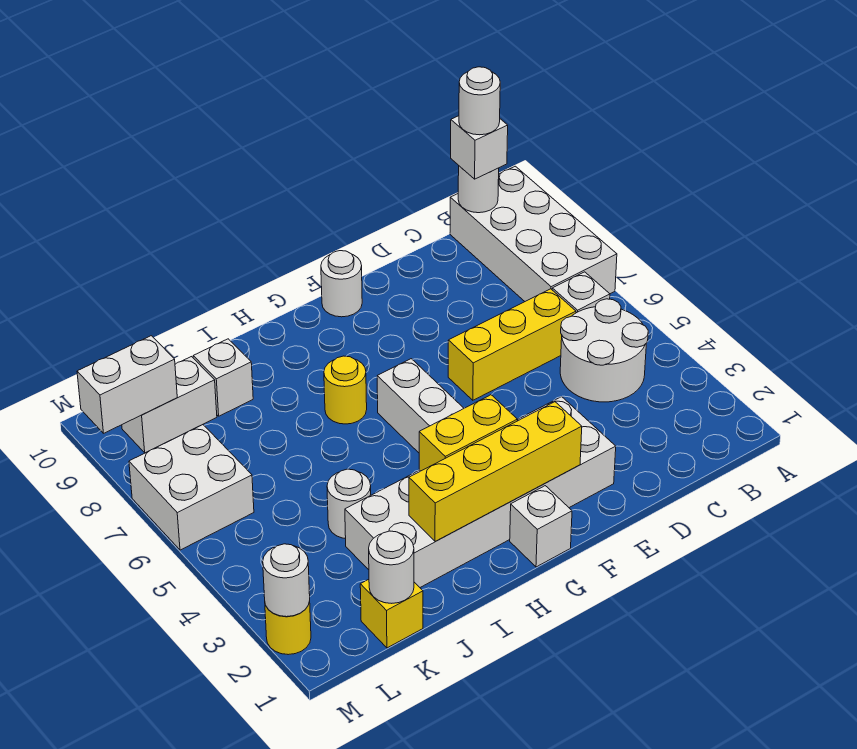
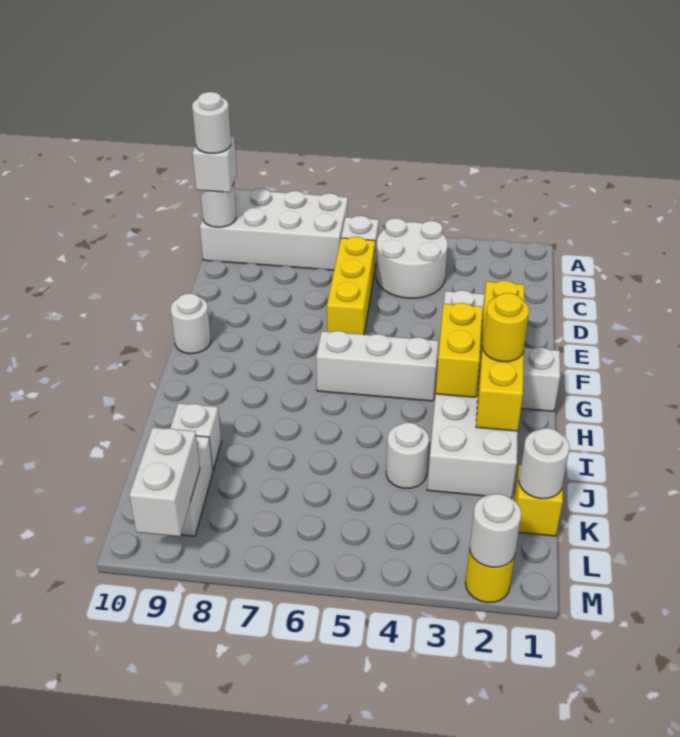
yellow 1x1 round brick [324,356,367,424] -> yellow 1x1 round brick moved to [483,293,529,362]
white 2x2 brick [129,425,254,550] -> none

